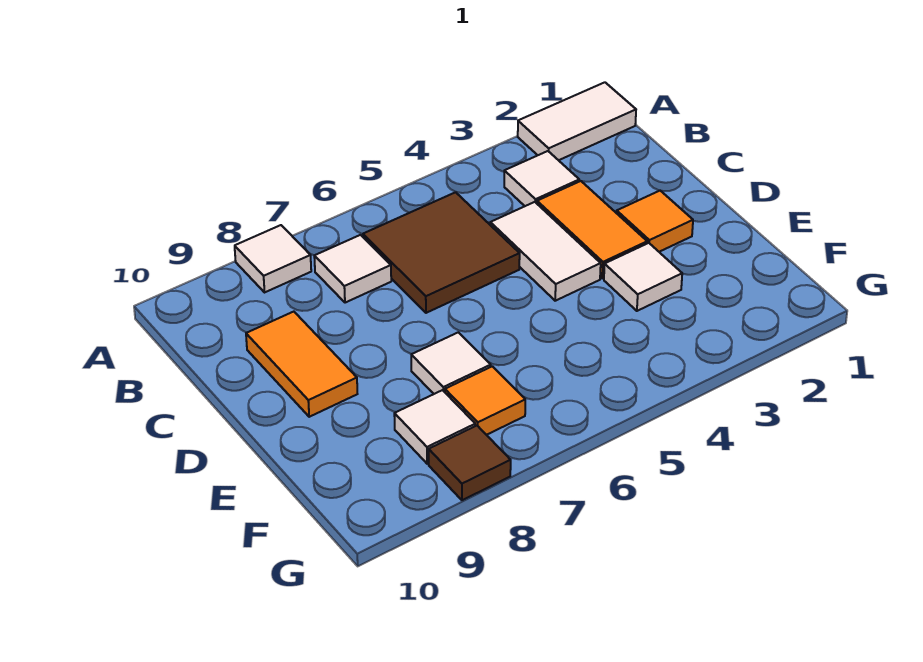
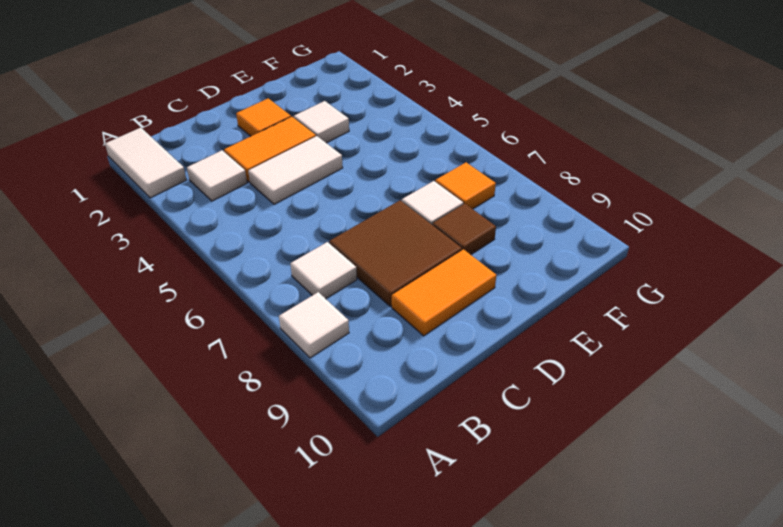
brown 2x2 tile [363,192,520,313] -> brown 2x2 tile moved to [329,200,462,306]
white 1x1 tile [394,390,475,464] -> none
brown 1x1 tile [429,426,511,500] -> brown 1x1 tile moved to [433,204,496,255]

